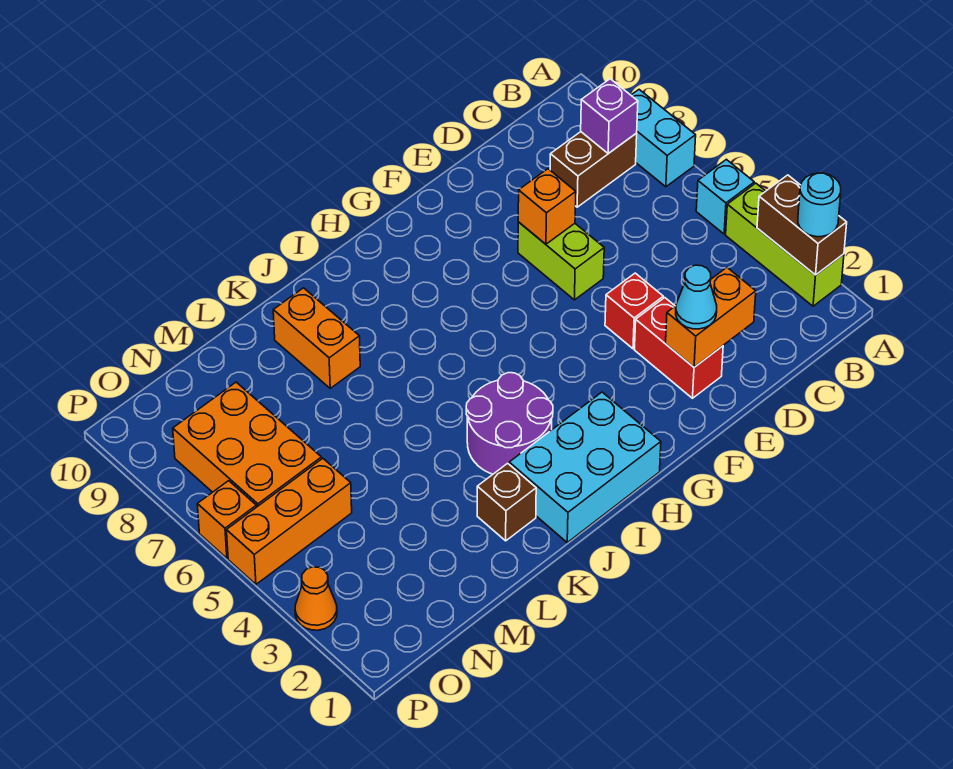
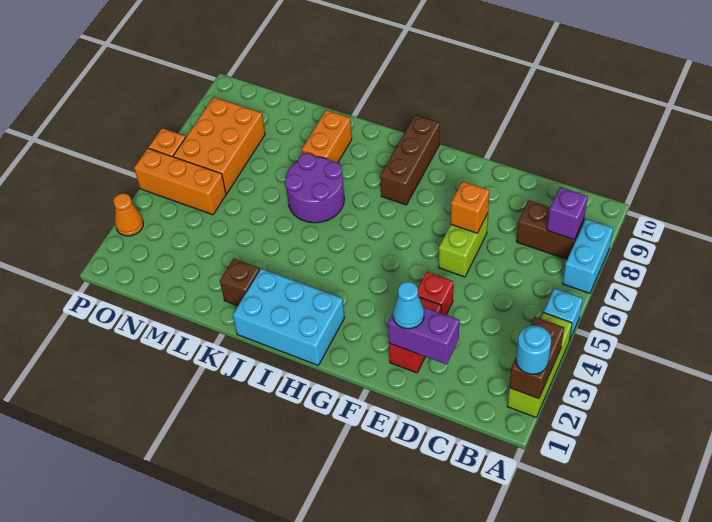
orange 1x2 brick [666,268,756,367] -> purple 1x2 brick [388,307,459,364]
none -> brown 1x3 brick [380,115,440,205]
purple 2x2 round brick [466,373,553,474] -> purple 2x2 round brick moved to [285,153,344,223]

